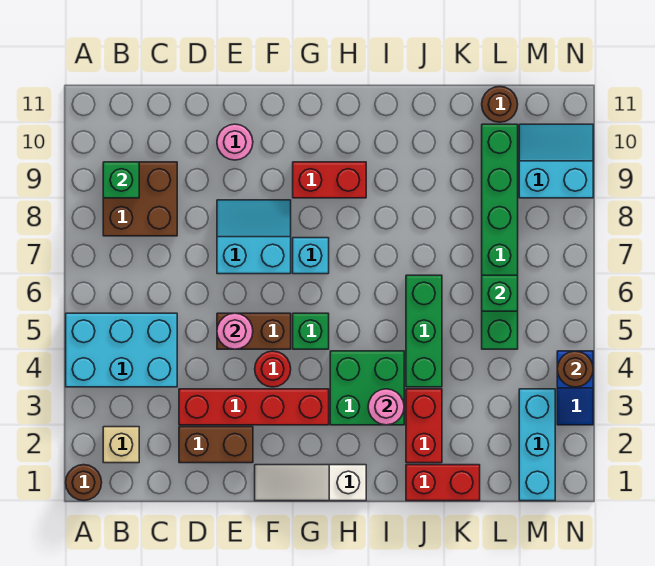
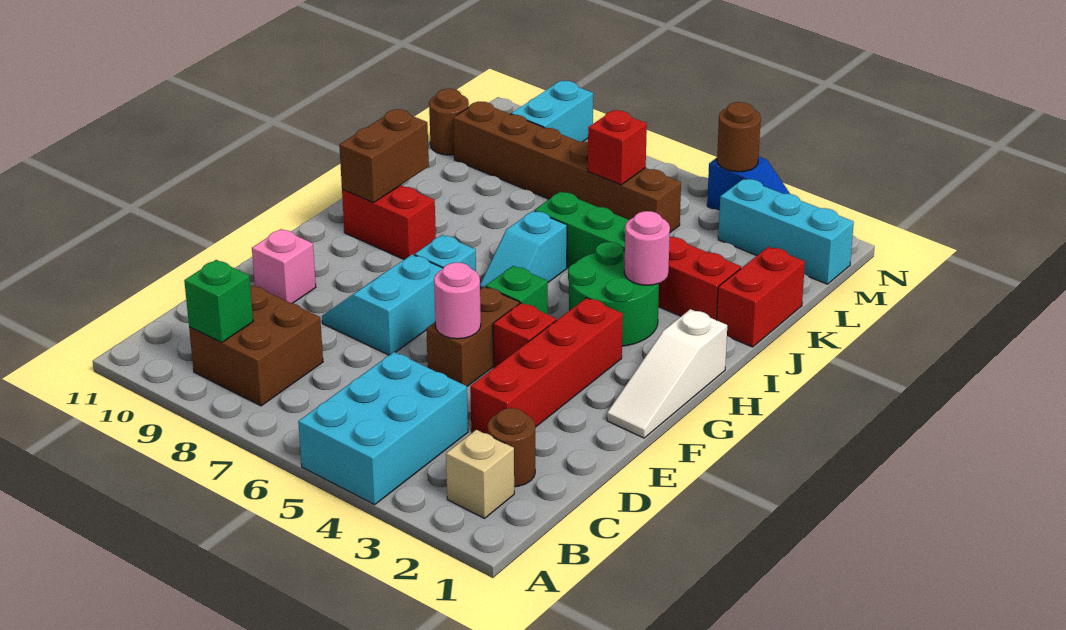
brown 1x1 round brick [66,465,102,501] -> brown 1x1 round brick moved to [488,408,535,487]
brown 1x2 brick [179,427,253,463] -> brown 1x2 brick moved to [339,109,429,203]
pink 1x1 round brick [217,124,253,160] -> pink 1x1 brick [252,229,316,303]
red 1x1 round brick [255,351,291,387] -> red 1x1 brick [493,303,556,368]
red 1x2 brick [293,162,366,198] -> red 1x2 brick turned to [342,185,436,260]
green 2x2 brick [330,351,404,425] -> green 2x2 round brick [568,242,659,346]
none -> cyan 1x2 slope [480,211,567,289]
green 1x6 brick [482,124,518,349] -> brown 1x6 brick [453,102,681,232]
green 1x1 brick [482,275,518,311] -> red 1x1 brick [588,110,647,185]

